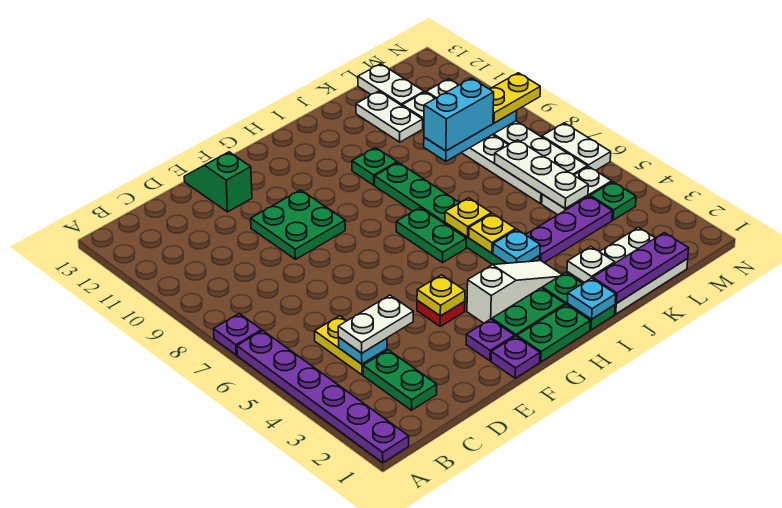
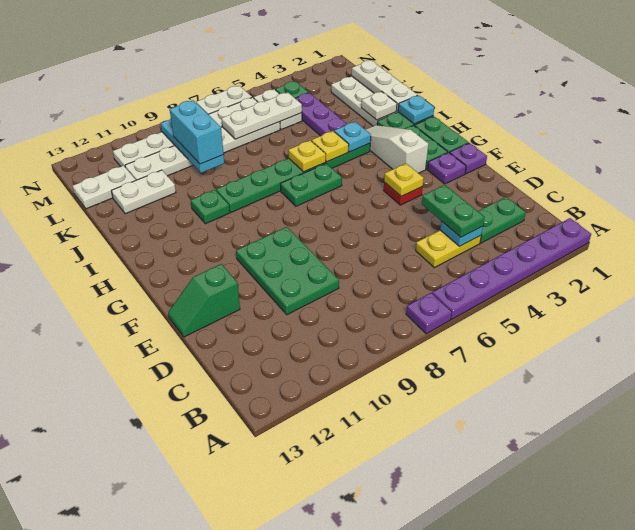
white 1x2 plate [338,295,413,353] -> green 1x2 plate [422,185,485,237]
green 2x2 plate [251,190,345,259] -> green 2x3 plate [236,227,339,315]
purple 1x3 plate [593,233,689,304] -> white 1x3 plate [352,61,417,111]
yellow 1x2 plate [490,73,540,123] -> none

